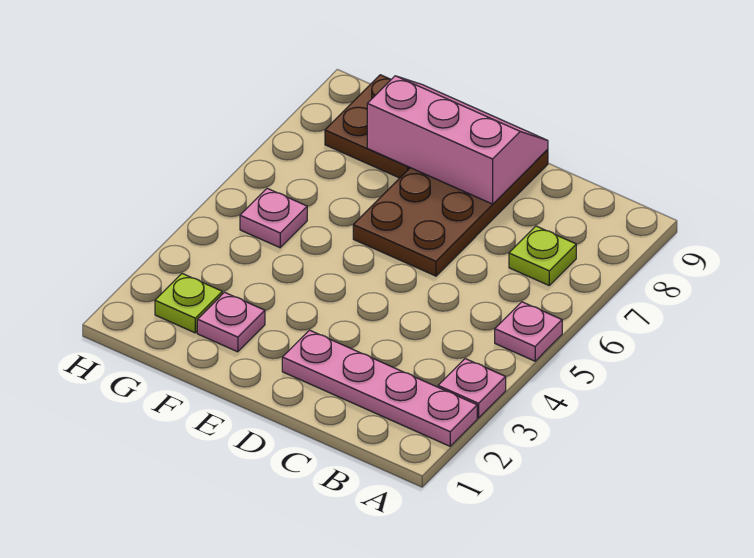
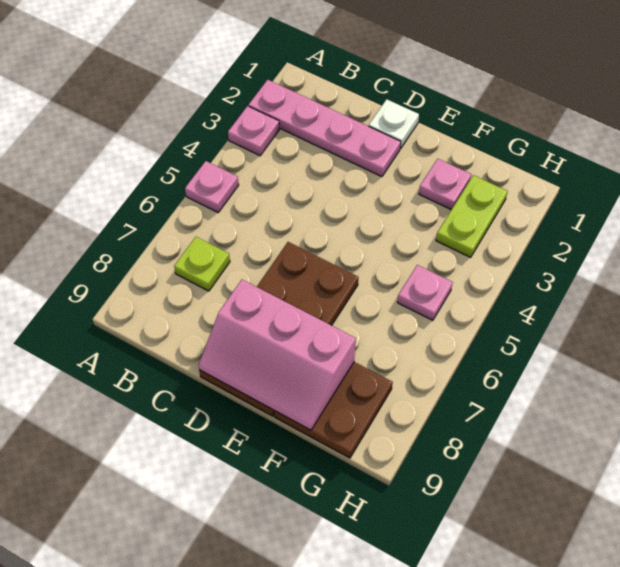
none -> white 1x1 plate [369,99,419,149]
lime 1x1 plate [155,274,222,333] -> lime 1x2 plate [436,175,508,257]

